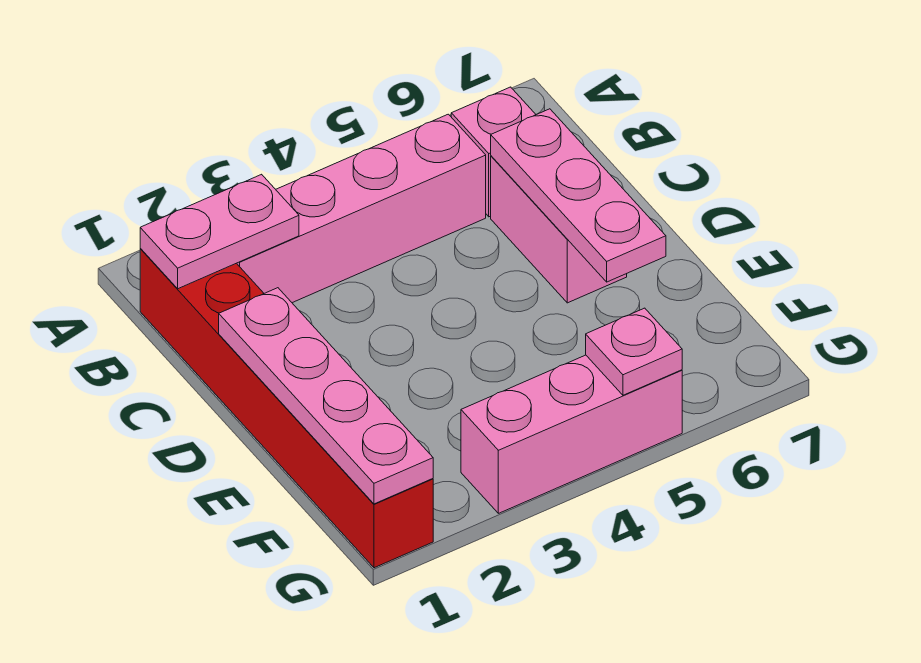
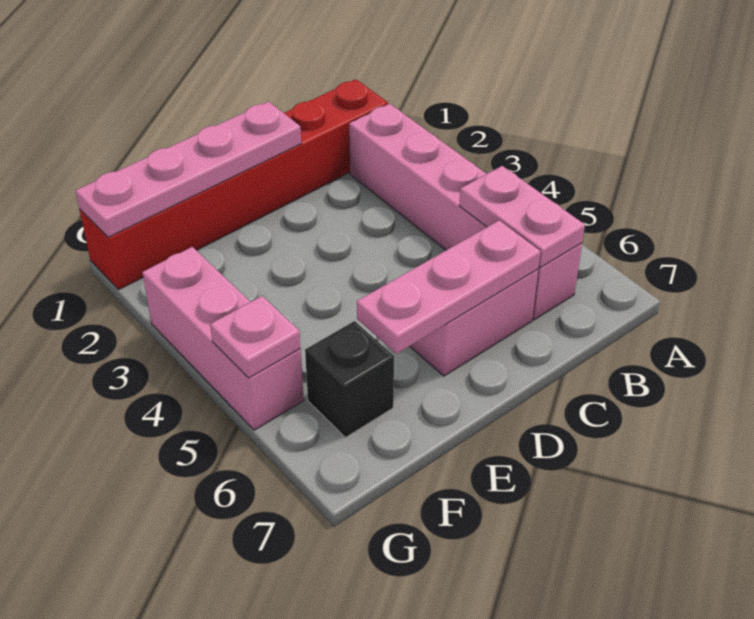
pink 1x2 plate [140,174,299,289] -> pink 1x2 plate moved to [459,166,585,267]
none -> black 1x1 brick [305,321,394,438]

